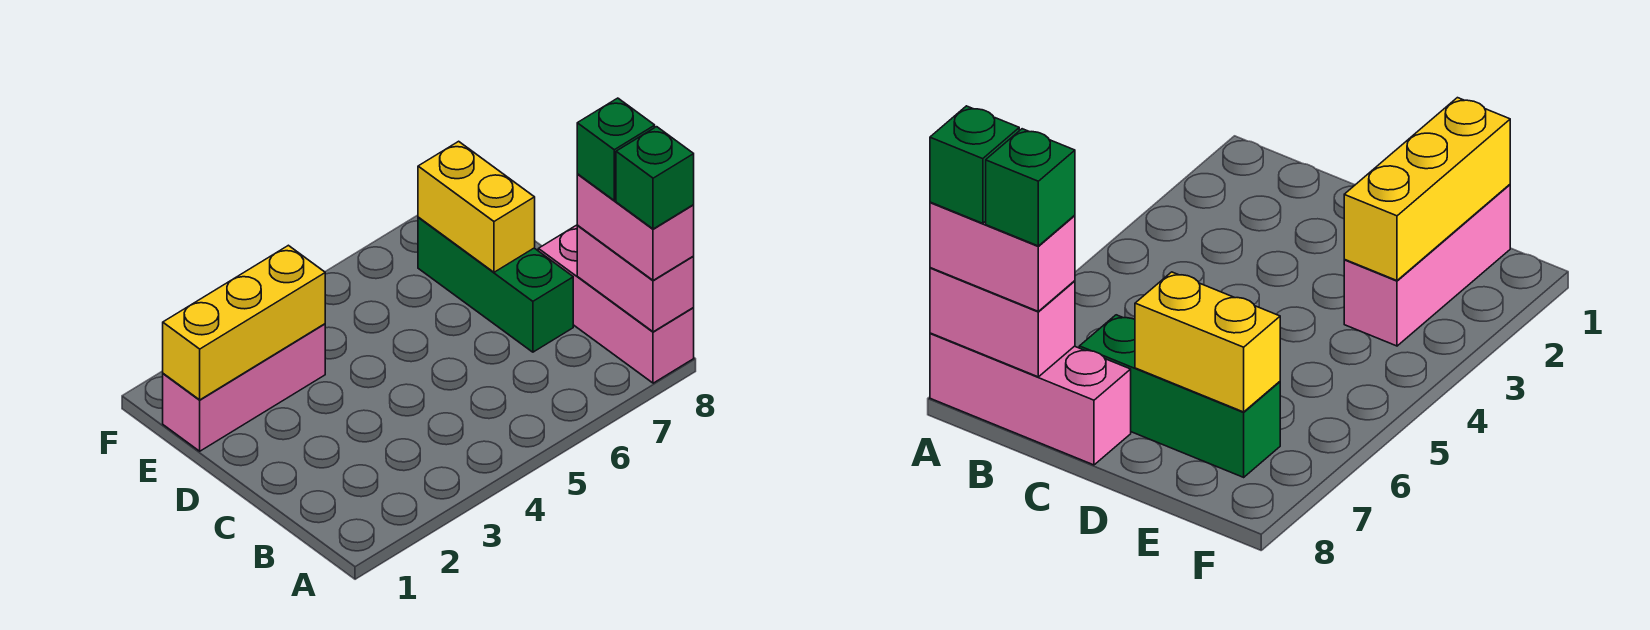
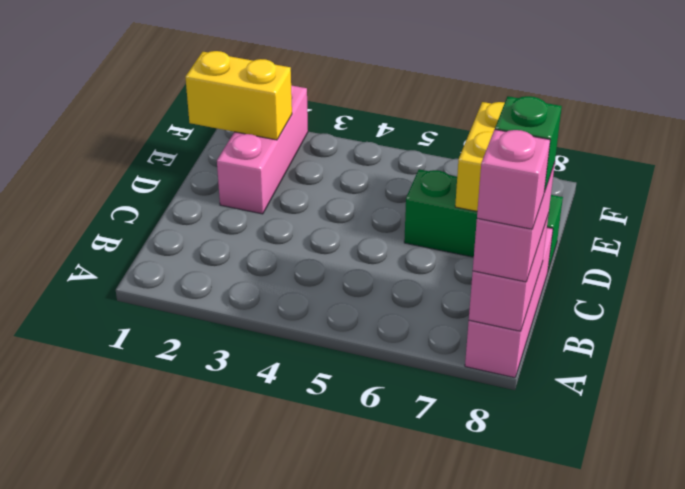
green 1x1 brick [616,127,694,229] -> pink 1x1 brick [477,130,550,229]
green 1x3 brick [418,217,573,352] -> green 1x3 brick turned to [404,169,563,270]
pink 1x3 brick [163,324,325,451] -> pink 1x3 brick turned to [217,86,308,214]
yellow 1x3 brick [163,245,325,400] -> yellow 1x2 brick [185,51,292,140]

